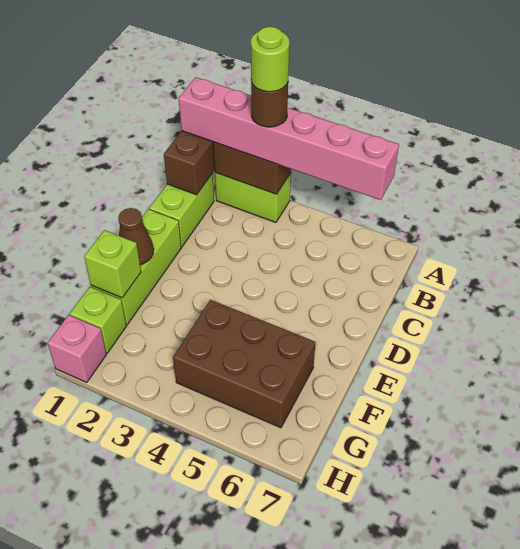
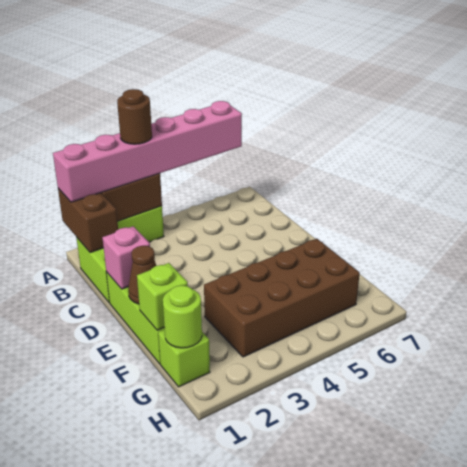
lime 1x1 round brick [251,27,289,92] -> lime 1x1 round brick moved to [163,285,202,348]
brown 2x3 brick [173,300,316,428] -> brown 2x4 brick [204,239,360,357]
pink 1x1 brick [48,315,107,382] -> pink 1x1 brick moved to [102,226,150,289]

